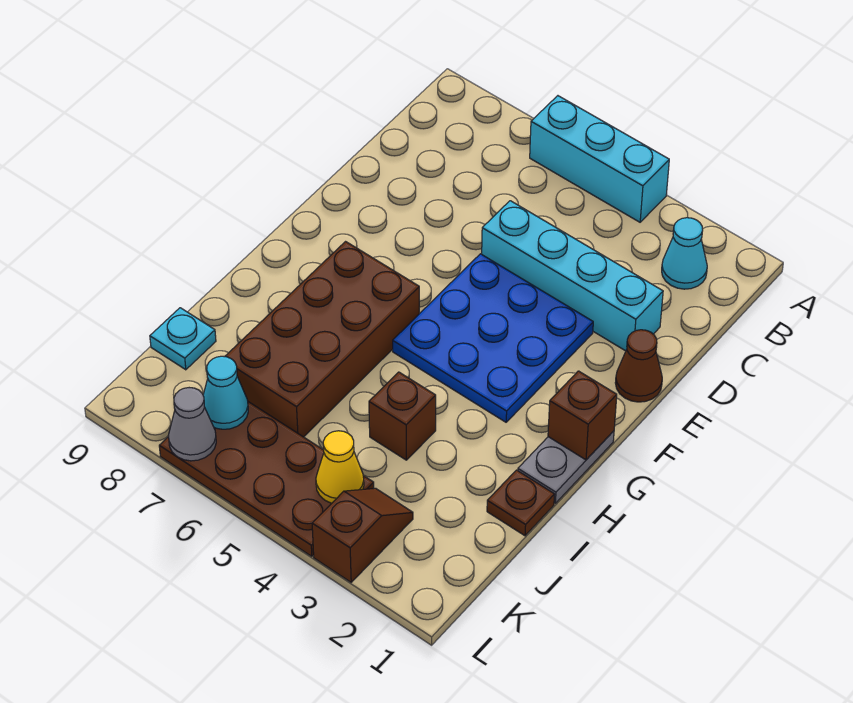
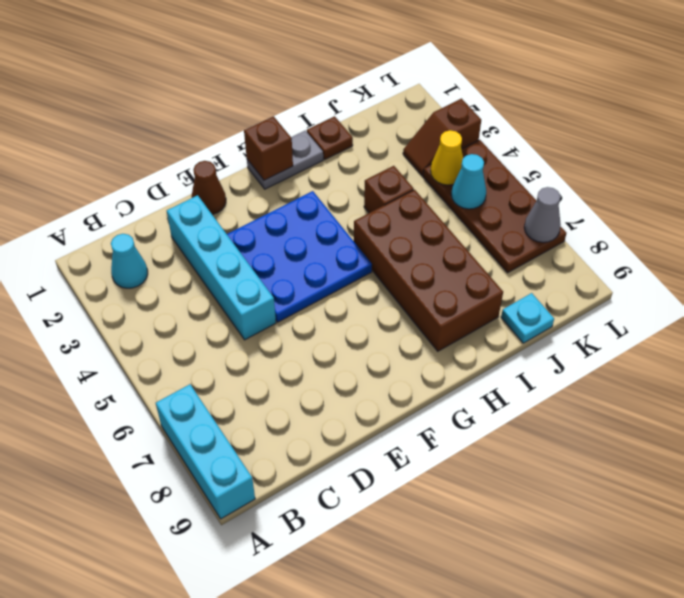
cyan 1x3 brick [530,96,669,222] -> cyan 1x3 brick moved to [156,384,255,519]
brown 2x4 brick [225,242,419,437] -> brown 2x4 brick turned to [354,190,503,351]
cyan 1x1 cone [203,356,248,429] -> cyan 1x1 cone moved to [451,154,486,209]

